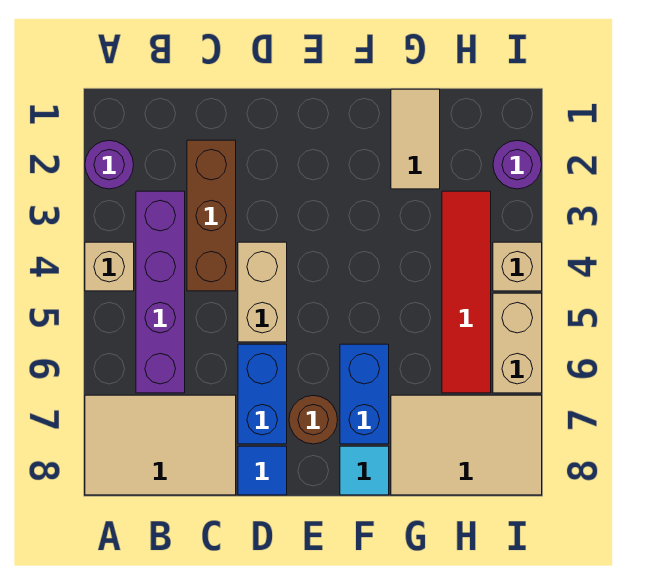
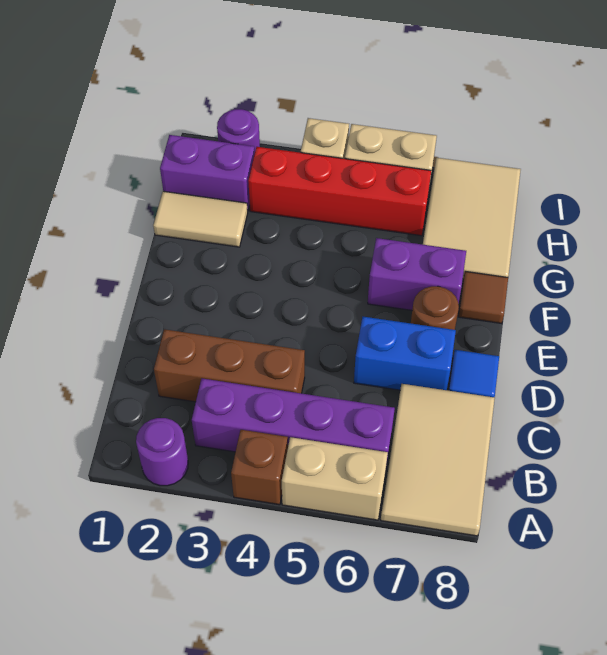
tan 1x1 brick [85,242,134,291] -> brown 1x1 brick [231,430,288,505]
tan 1x2 brick [238,242,287,342] -> tan 1x2 brick moved to [282,437,388,520]
blue 1x2 brick [340,344,389,444] -> purple 1x2 brick [368,238,466,310]
cyan 1x1 tile [340,446,389,495] -> brown 1x1 tile [458,271,508,324]
none -> purple 1x2 brick [160,135,255,210]
red 1x4 tile [442,191,491,393] -> red 1x4 brick [248,147,431,236]

